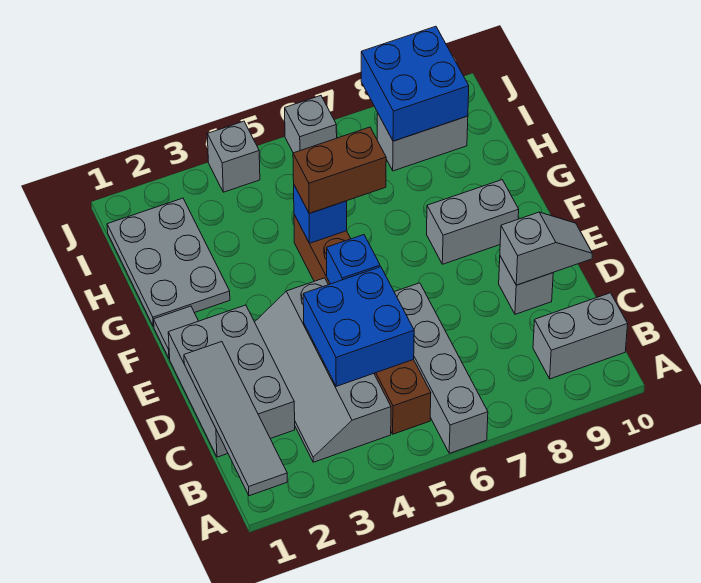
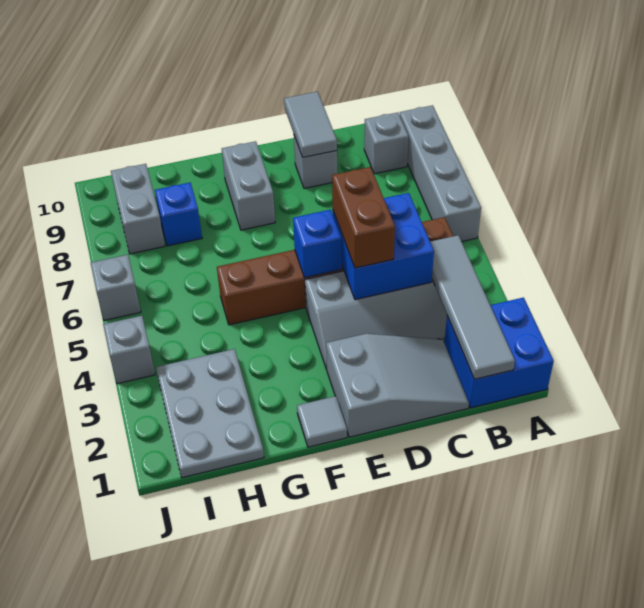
grey 1x4 tile [184,342,287,496] -> grey 1x4 tile turned to [430,235,515,379]
grey 1x4 brick [395,283,488,453] -> grey 1x4 brick turned to [400,105,481,241]
grey 1x2 brick [533,293,628,379] -> grey 1x1 brick [364,113,409,174]
grey 2x3 brick [168,305,295,457] -> grey 2x3 slope [326,334,469,437]
grey 1x2 slope [500,212,592,285] -> grey 1x2 tile [284,92,337,157]
grey 2x3 plate [107,198,230,327] -> grey 2x3 plate turned to [156,349,264,478]
blue 1x1 brick [294,185,347,243] -> blue 1x1 brick moved to [155,183,202,246]
brown 1x2 brick [293,127,386,214] -> brown 1x2 brick moved to [332,167,395,268]
blue 2x2 brick [361,26,469,141] -> blue 2x2 brick moved to [444,298,554,408]

